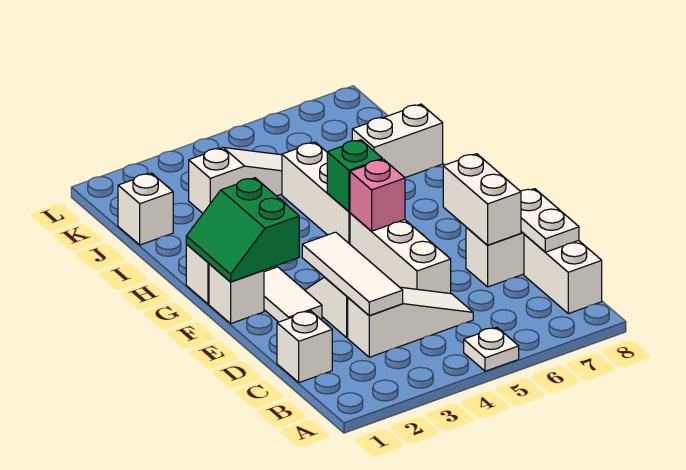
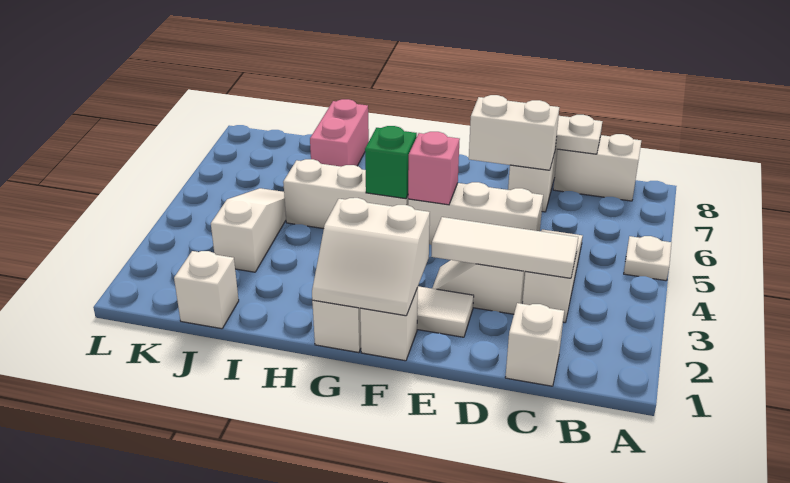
green 2x2 slope [186,178,299,282] -> white 2x2 slope [312,198,430,316]
white 1x2 brick [352,104,443,178] -> pink 1x2 brick [310,99,369,166]

